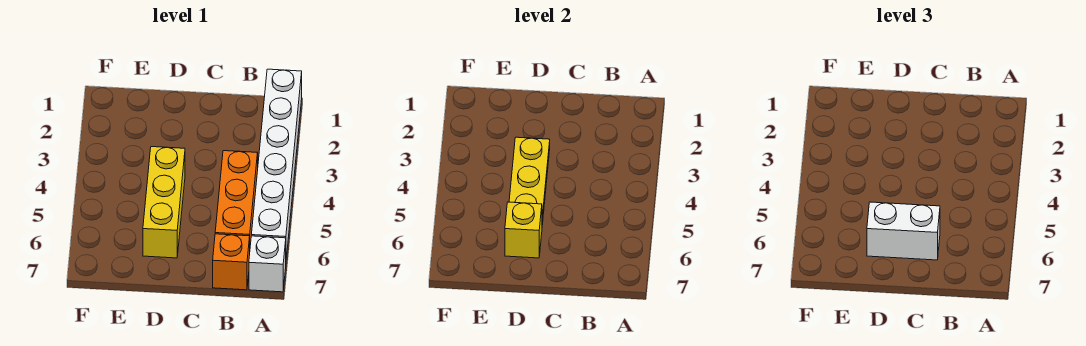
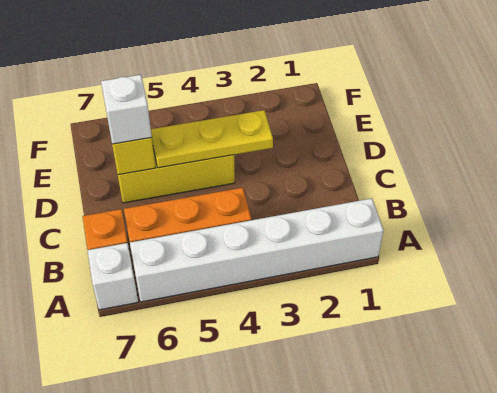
white 1x2 brick [867,202,940,260] -> white 1x1 brick [101,75,152,144]

